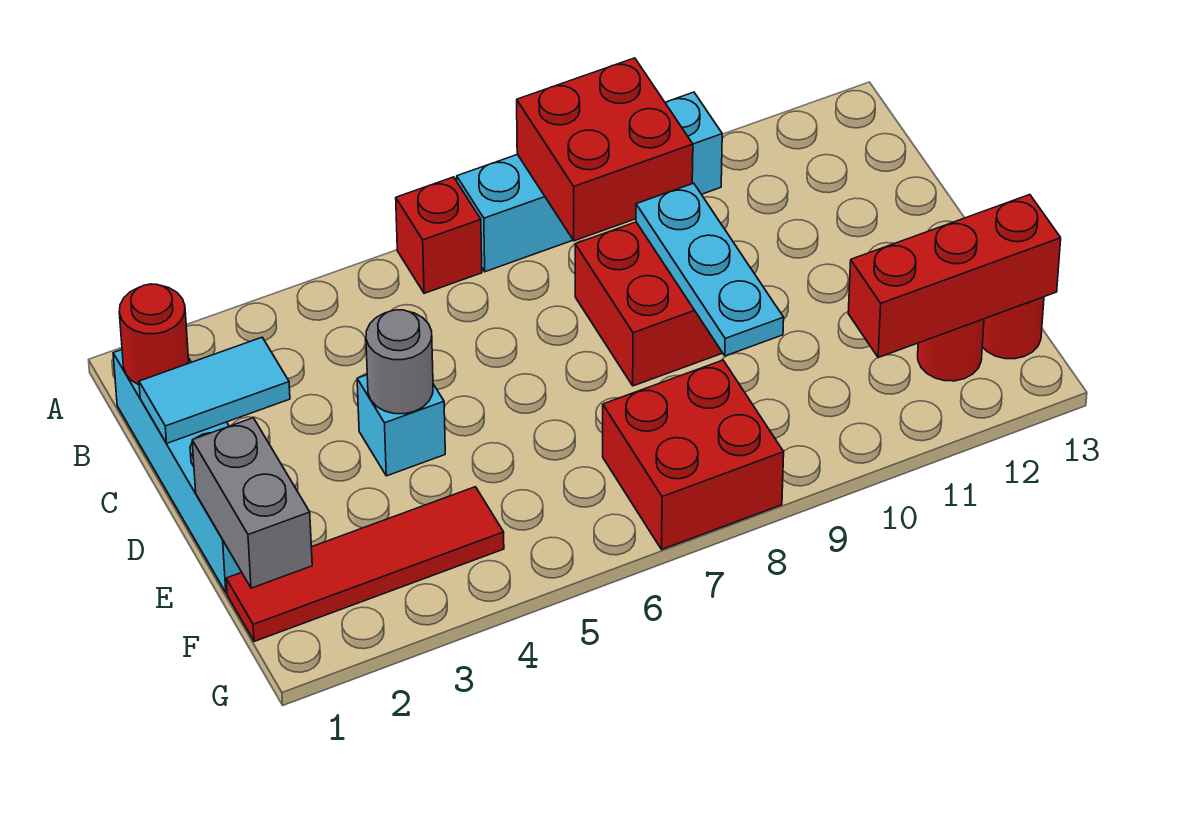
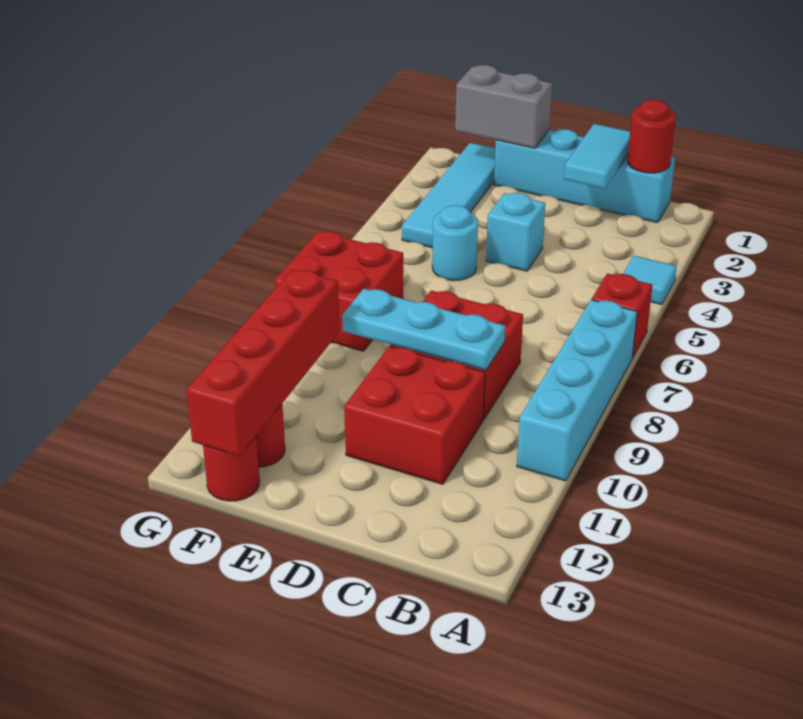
none -> cyan 1x1 tile [623,256,677,305]
red 2x2 brick [517,58,693,241] -> red 2x2 brick moved to [344,346,485,484]
grey 1x1 round brick [366,310,433,414] -> none
none -> cyan 1x1 round brick [432,205,478,281]
red 1x4 tile [226,487,504,642] -> cyan 1x4 tile [402,143,495,248]
red 1x3 brick [848,195,1061,358] -> red 1x4 brick [186,269,339,456]

